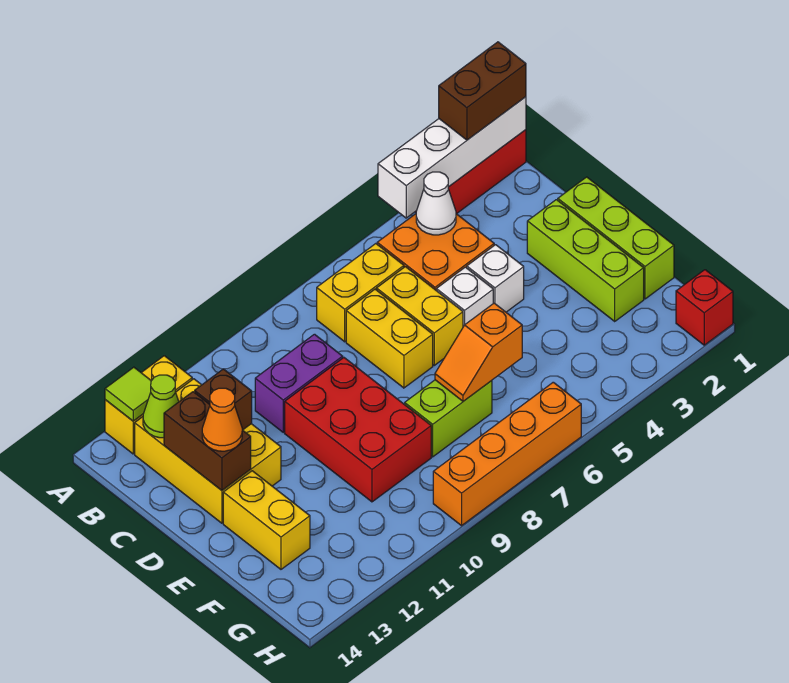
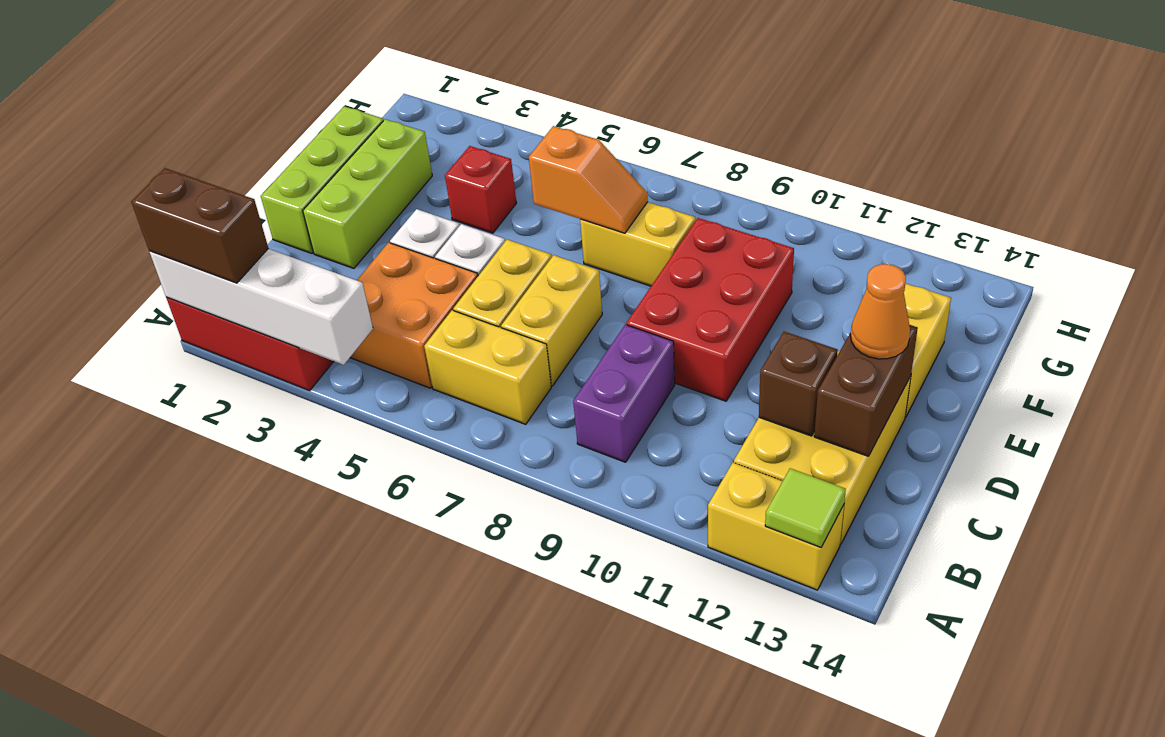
white 1x1 cone [416,172,456,235] -> none
lime 1x1 cone [143,375,179,438] -> none
purple 1x2 brick [255,334,343,432] -> purple 1x2 brick turned to [573,325,675,462]
lime 1x2 brick [405,380,492,457] -> yellow 1x2 brick [580,202,696,286]
red 1x1 brick [676,270,733,345] -> red 1x1 brick moved to [445,146,516,233]
orange 1x4 brick [433,382,581,526] -> none

